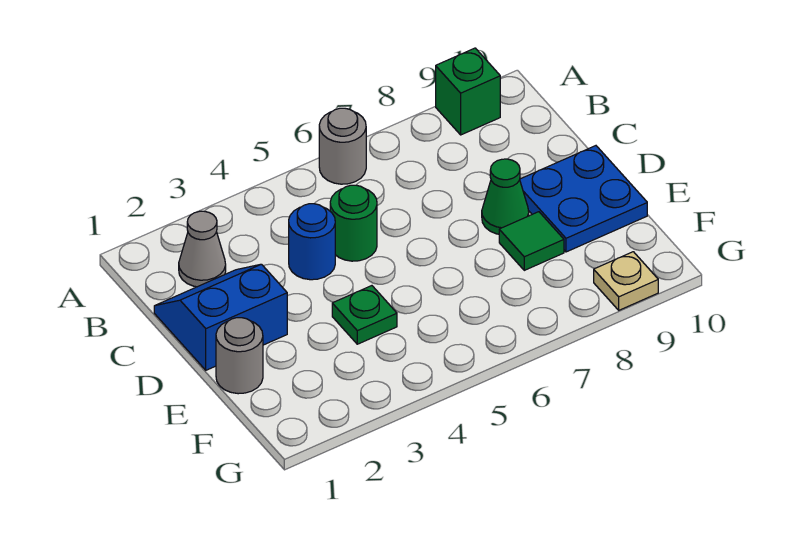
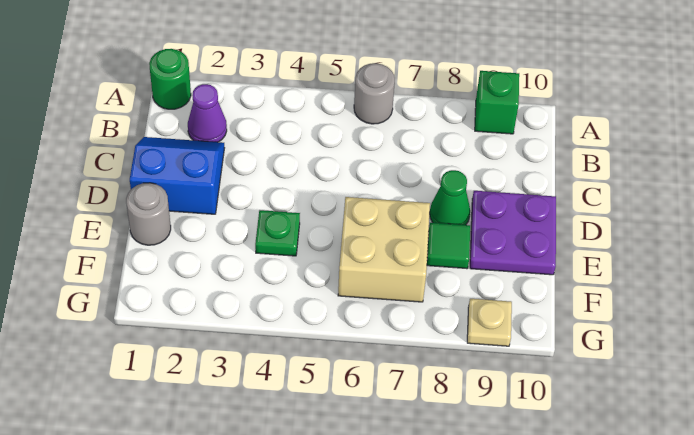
grey 1x1 cone [179,211,226,287] -> purple 1x1 cone [188,84,227,142]
blue 1x1 round brick [289,204,335,280] -> none
green 1x1 round brick [330,185,377,261] -> green 1x1 round brick moved to [149,49,191,109]
blue 2x2 plate [520,146,647,252] -> purple 2x2 plate [470,191,556,275]
none -> tan 2x2 brick [338,197,430,302]

